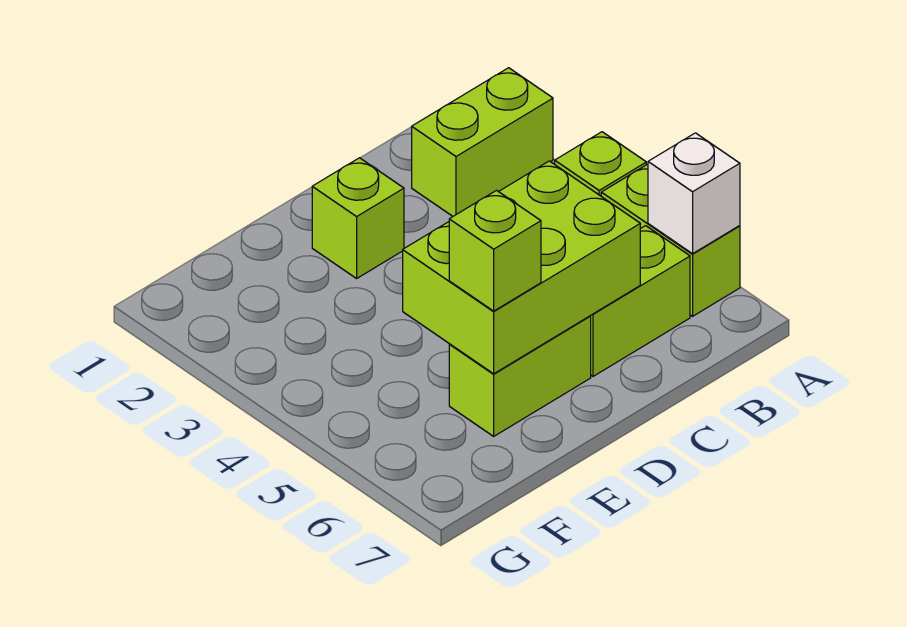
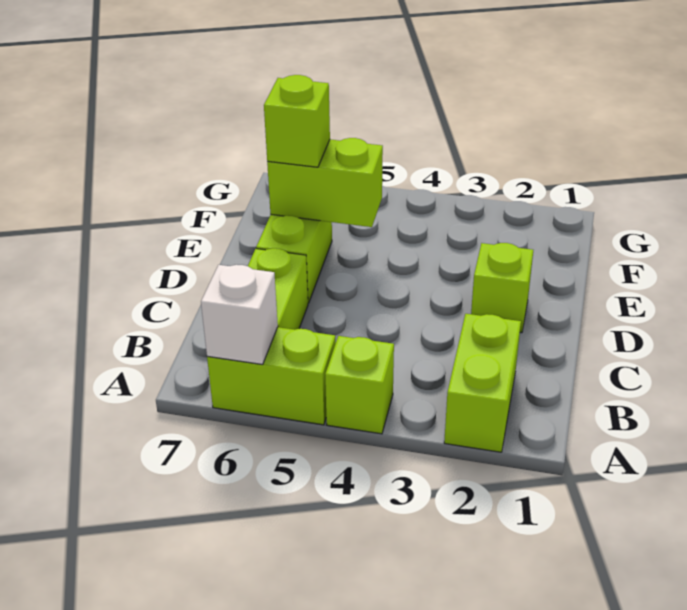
lime 2x3 brick [403,161,640,374] -> lime 1x2 brick [267,138,383,227]

